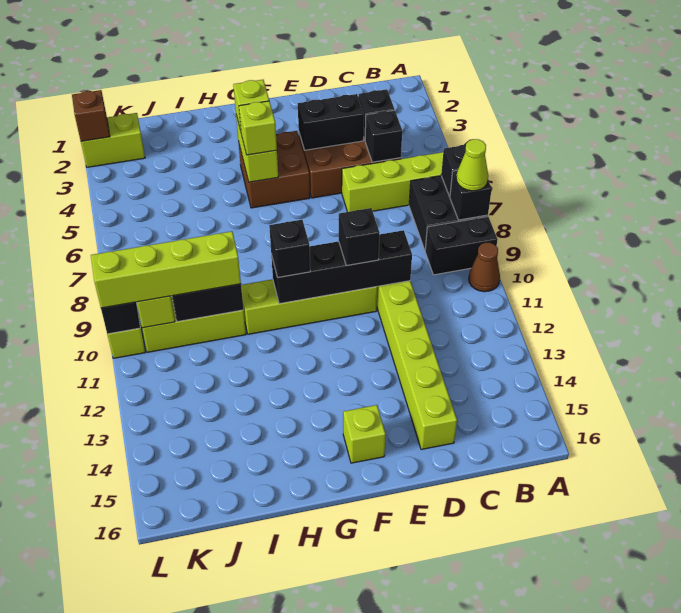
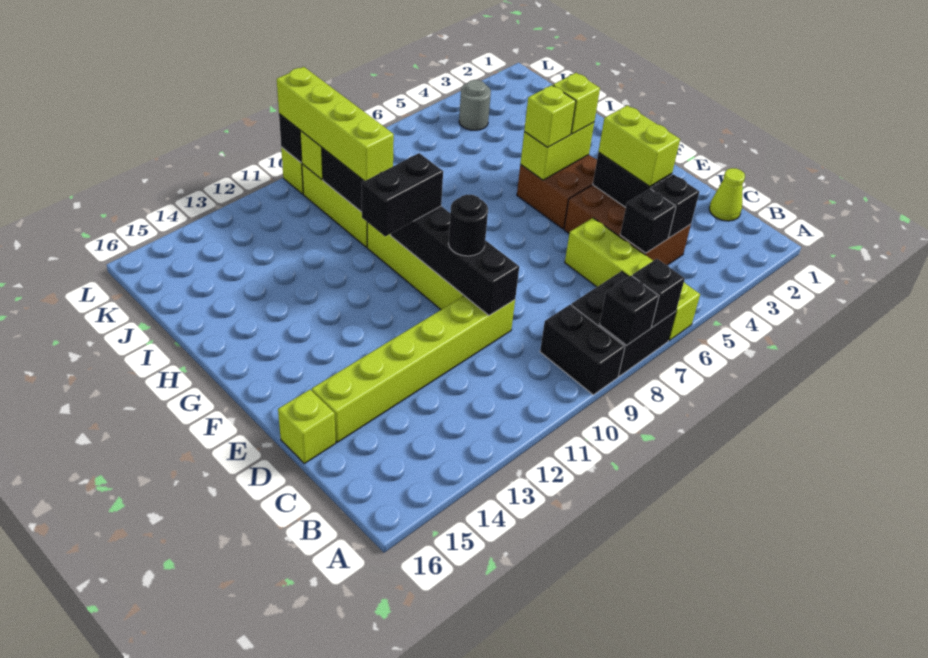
lime 1x1 cone [456,139,488,191] -> lime 1x1 cone moved to [709,168,745,221]
brown 1x1 cone [469,243,500,292] -> none
black 1x1 brick [339,208,379,266] -> black 1x1 round brick [448,195,488,256]
lime 1x1 brick [343,405,386,463] -> lime 1x1 brick moved to [278,390,336,463]
black 1x1 brick [269,220,310,277] -> black 1x2 brick [362,153,443,236]
lime 1x2 brick [81,113,145,167] -> lime 1x2 brick moved to [598,105,680,187]
none -> grey 1x1 round brick [459,80,491,130]
brown 1x1 brick [72,90,110,141] -> none

